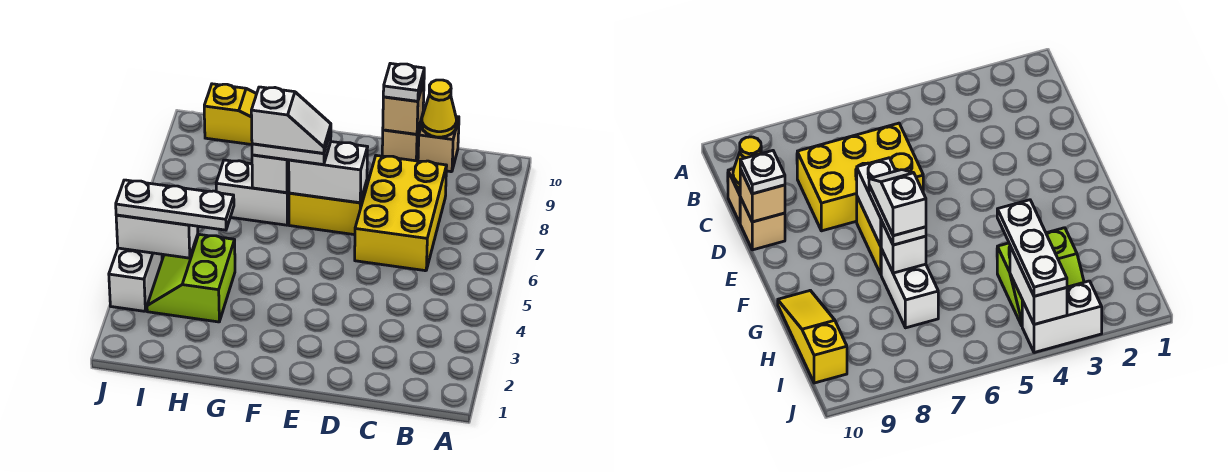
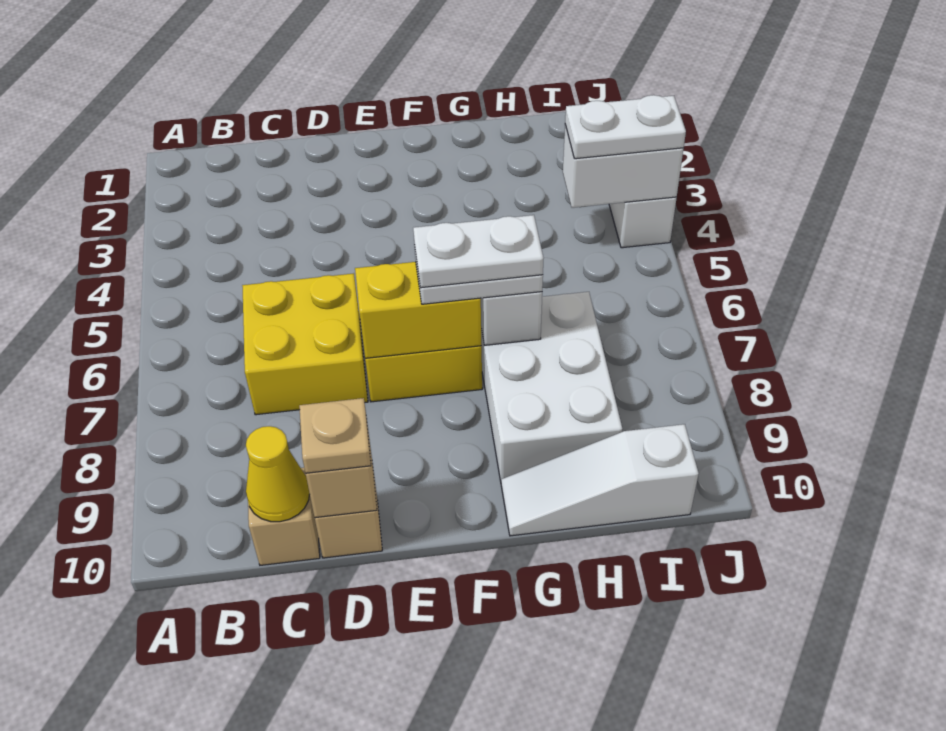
yellow 2x3 brick [355,155,447,271] -> yellow 2x2 brick [242,273,368,415]
white 1x1 plate [383,63,424,101] -> tan 1x1 plate [299,398,371,473]
white 1x2 brick [289,142,367,203] -> yellow 1x2 brick [355,262,482,359]
white 1x2 slope [251,87,331,153] -> white 1x2 plate [413,215,543,288]
white 1x2 brick [216,160,289,225] -> white 2x3 brick [481,292,622,481]
yellow 1x3 slope [204,84,256,145] -> white 1x3 slope [501,424,699,536]
lime 2x2 slope [147,234,235,322] -> none
white 1x3 plate [116,180,234,230] -> white 1x2 plate [565,95,686,159]

